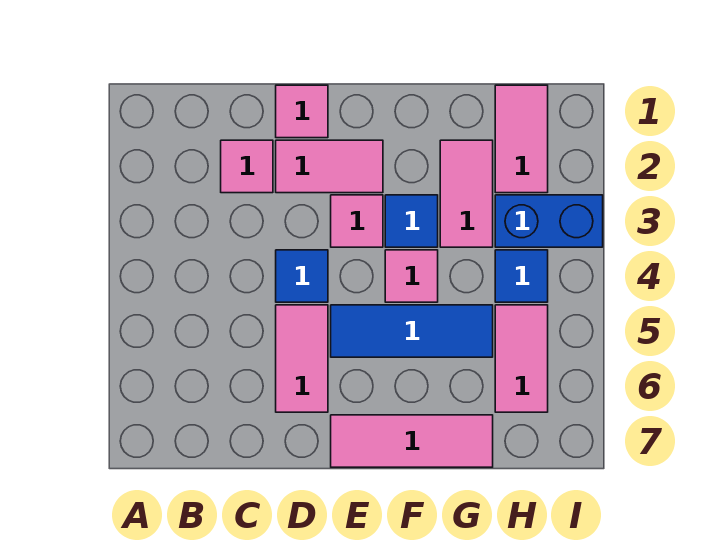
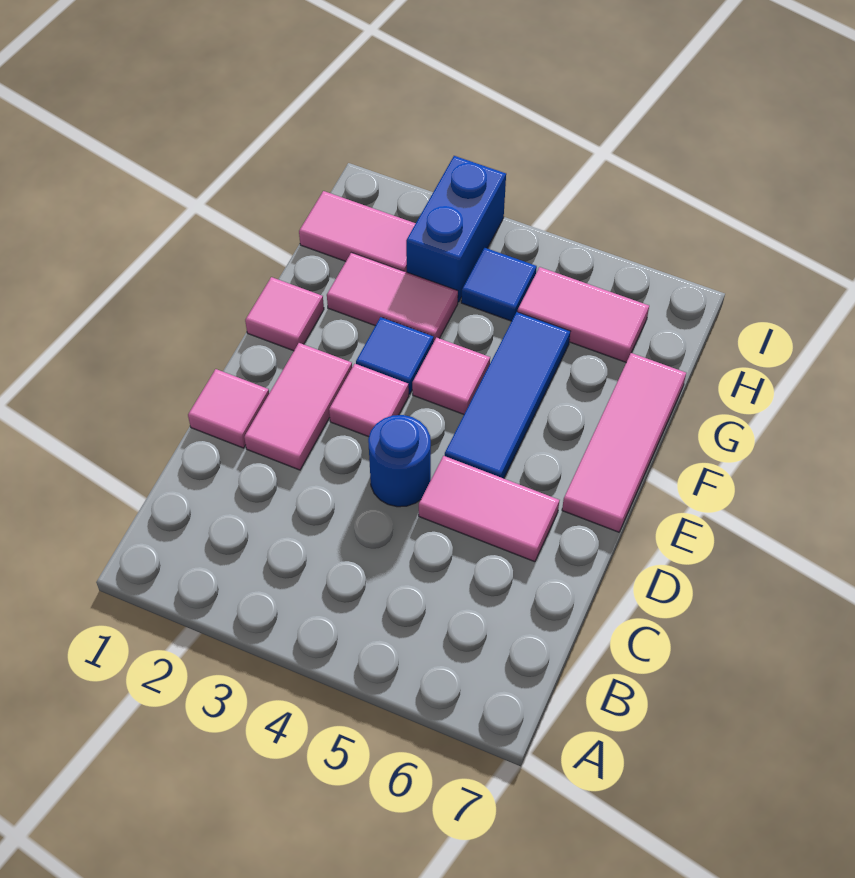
pink 1x1 tile [221,140,273,193] -> pink 1x1 tile moved to [245,277,324,351]
blue 1x1 tile [276,250,328,302] -> blue 1x1 round brick [368,415,431,507]

